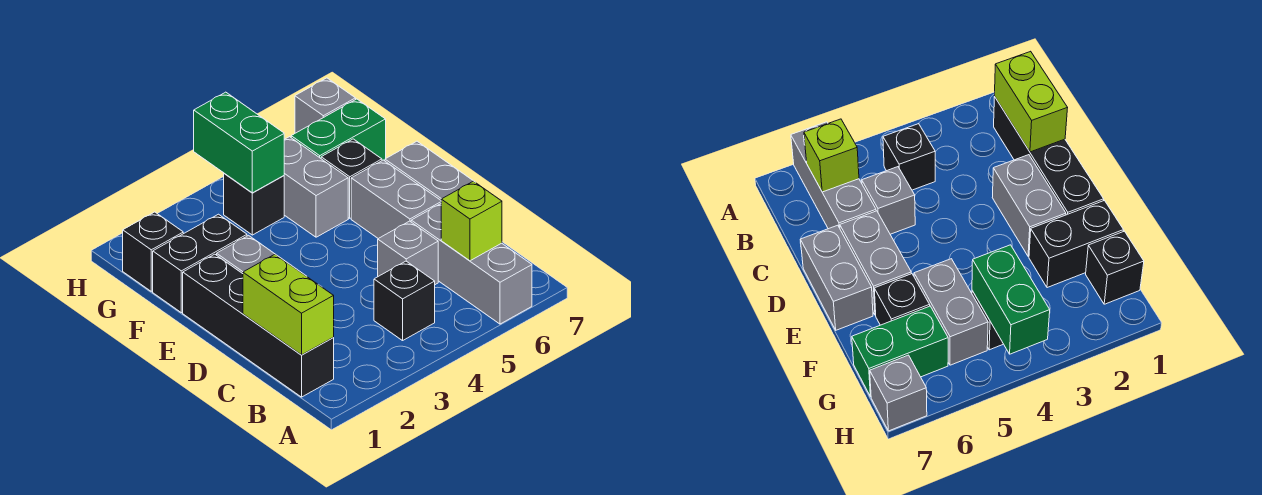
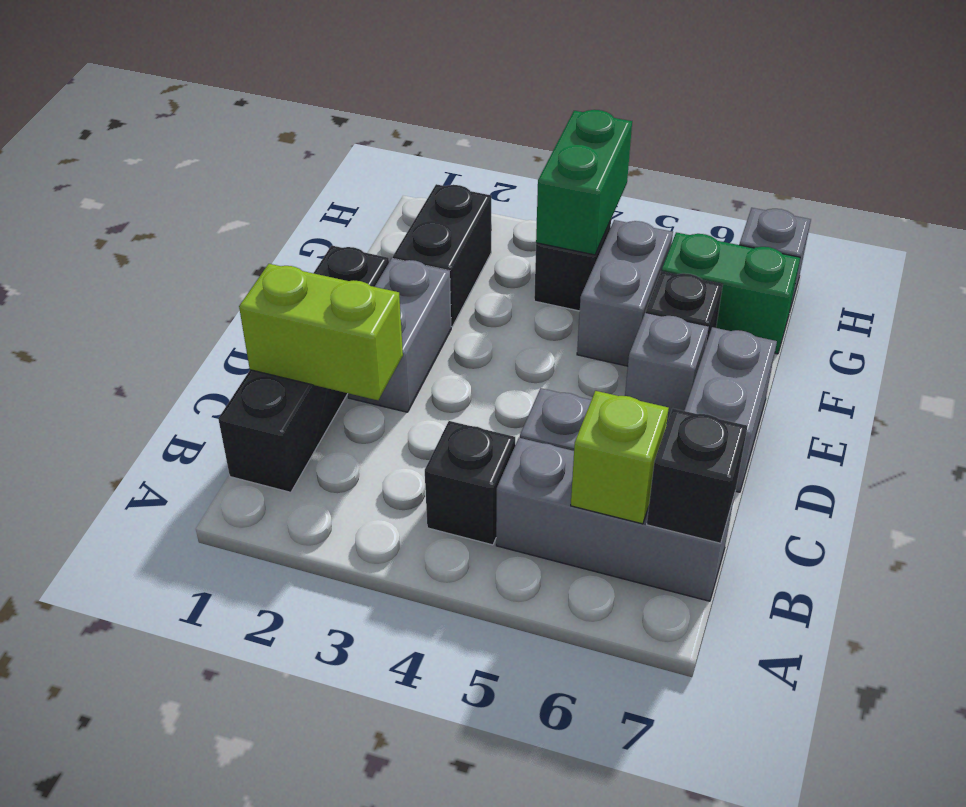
grey 1x3 brick [411,204,532,324] -> grey 1x3 brick turned to [496,438,735,601]
lime 1x2 brick [243,254,334,355] -> lime 1x2 brick turned to [239,264,403,400]
grey 1x2 brick [351,160,441,239] -> grey 1x1 brick [625,313,709,423]
black 1x2 brick [153,214,247,313] -> black 1x2 brick turned to [393,184,491,327]
black 1x1 brick [123,212,183,291] -> black 1x1 brick moved to [647,409,747,543]

